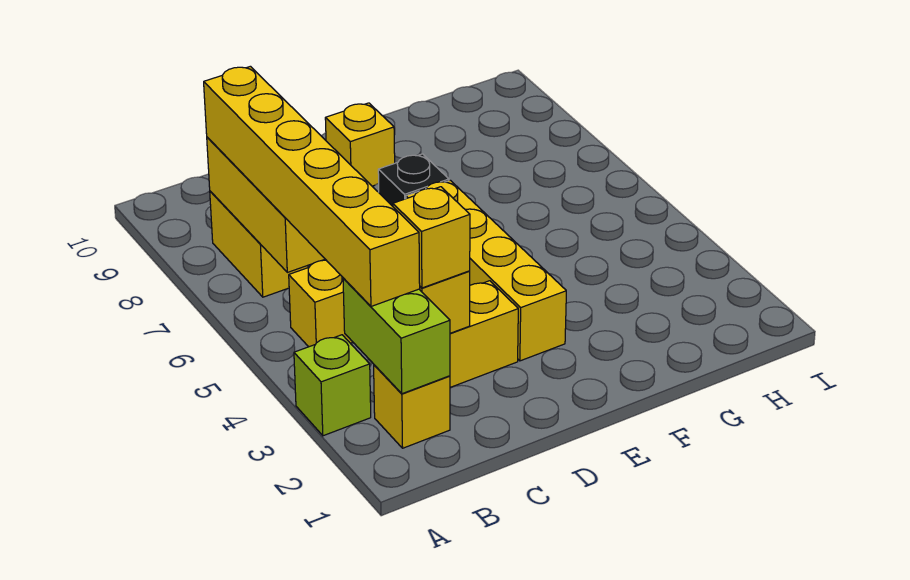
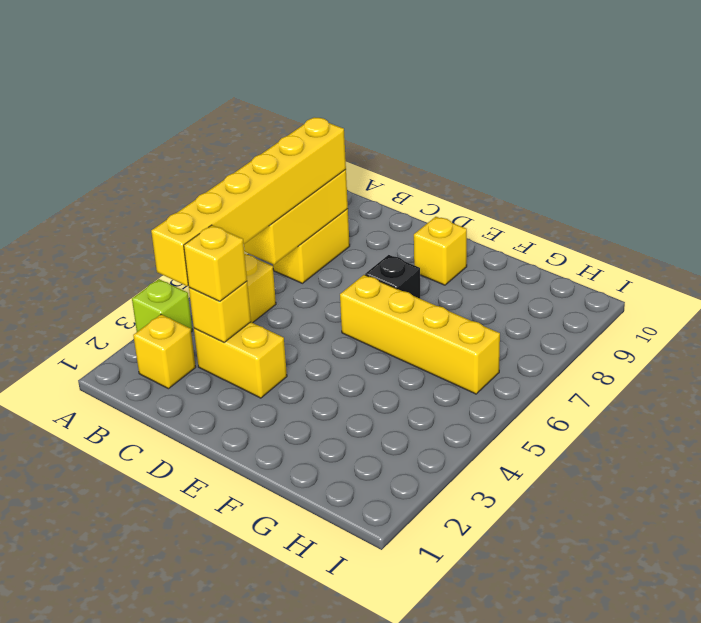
lime 1x2 brick [343,278,450,394] -> none
yellow 1x4 brick [406,180,566,361] -> yellow 1x4 brick turned to [340,275,500,394]

